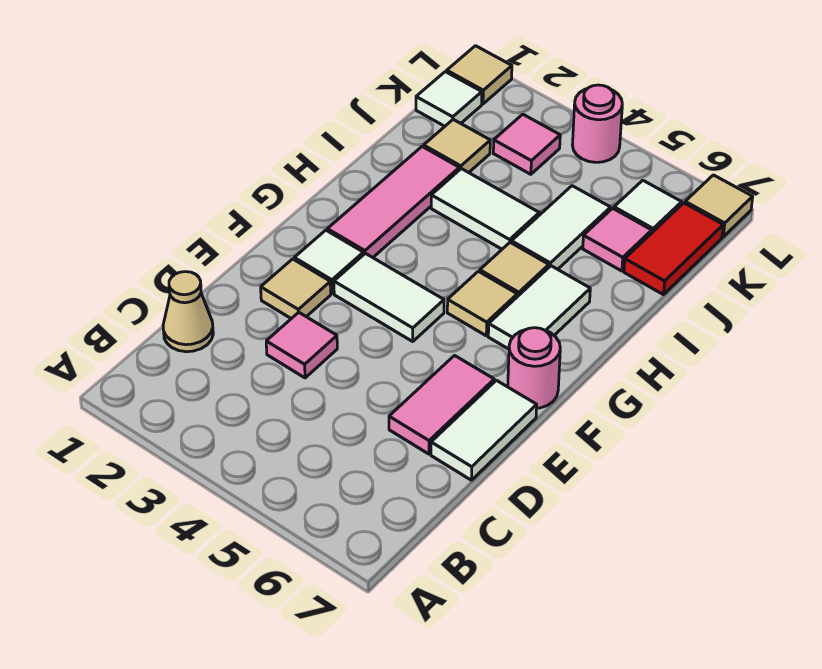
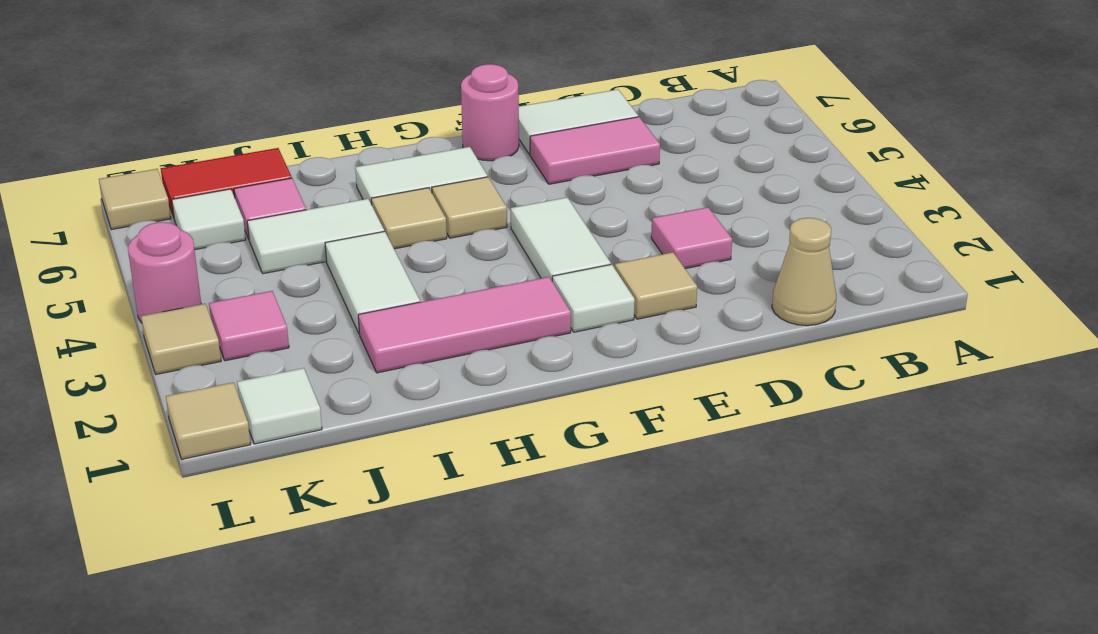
tan 1x1 tile [424,119,490,173] -> tan 1x1 tile moved to [141,304,221,374]

